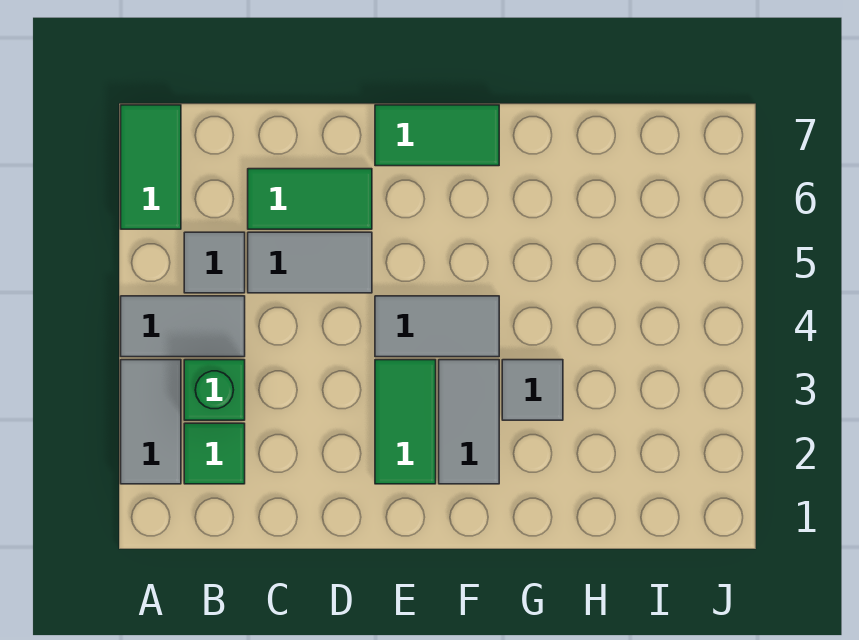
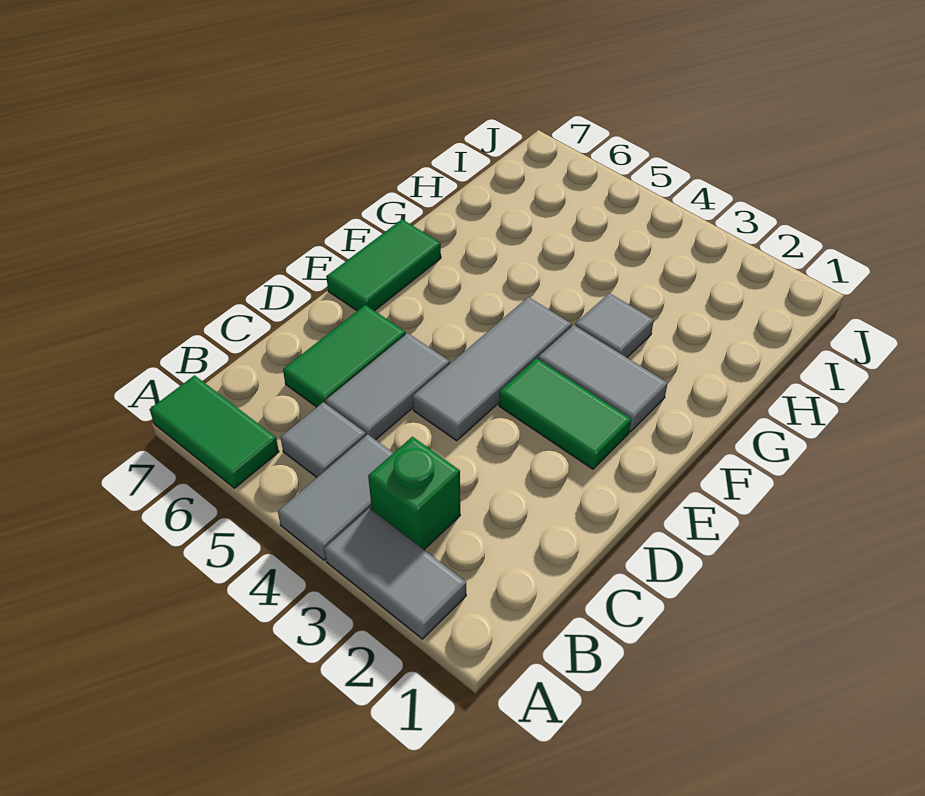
green 1x1 tile [184,423,245,484] -> none
grey 1x2 tile [375,296,499,357] -> grey 1x3 tile [413,297,571,441]

